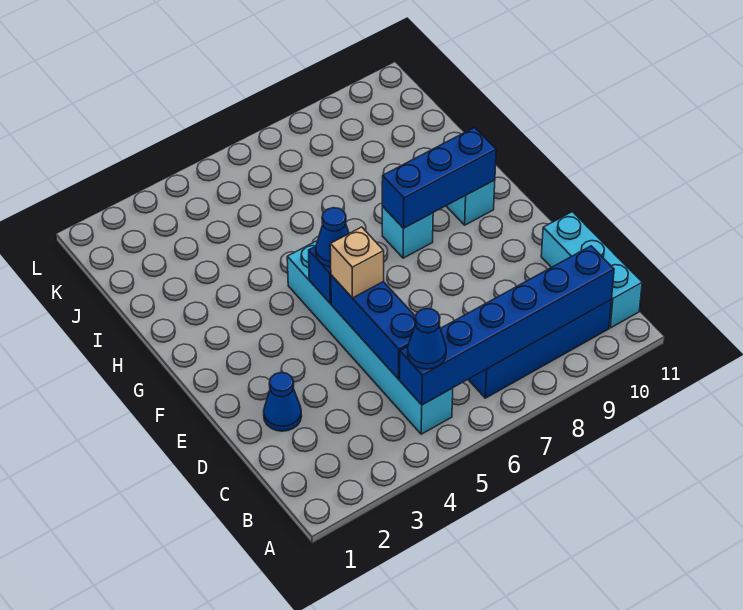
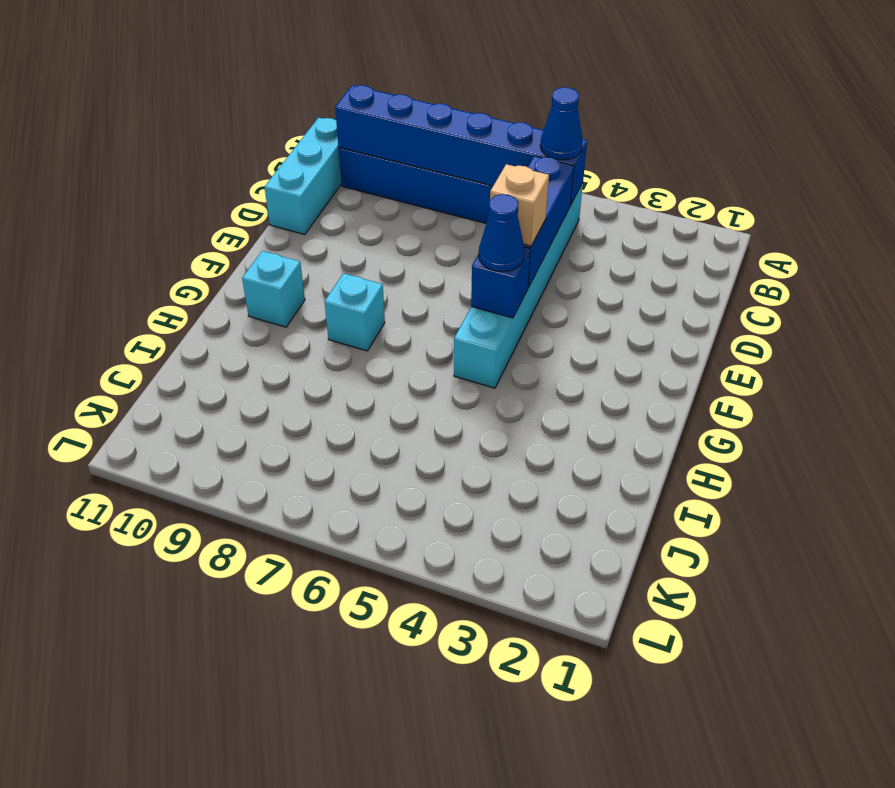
blue 1x1 cone [264,373,302,431] -> none
blue 1x3 brick [382,128,496,228] -> none

